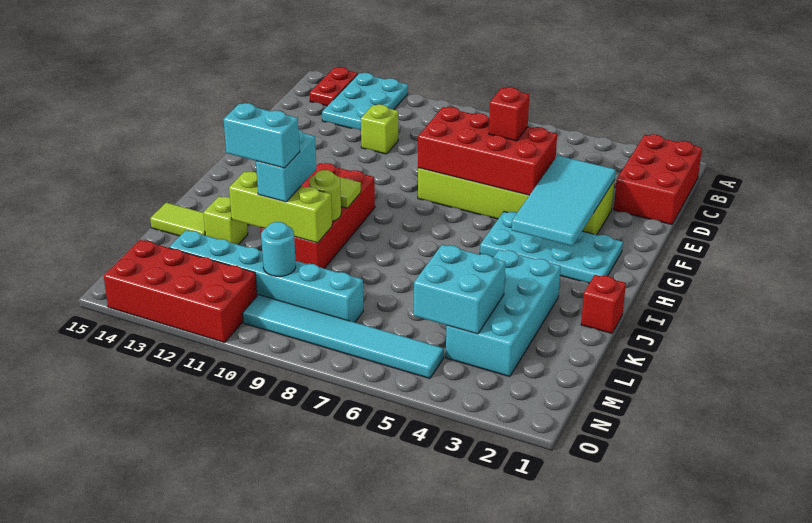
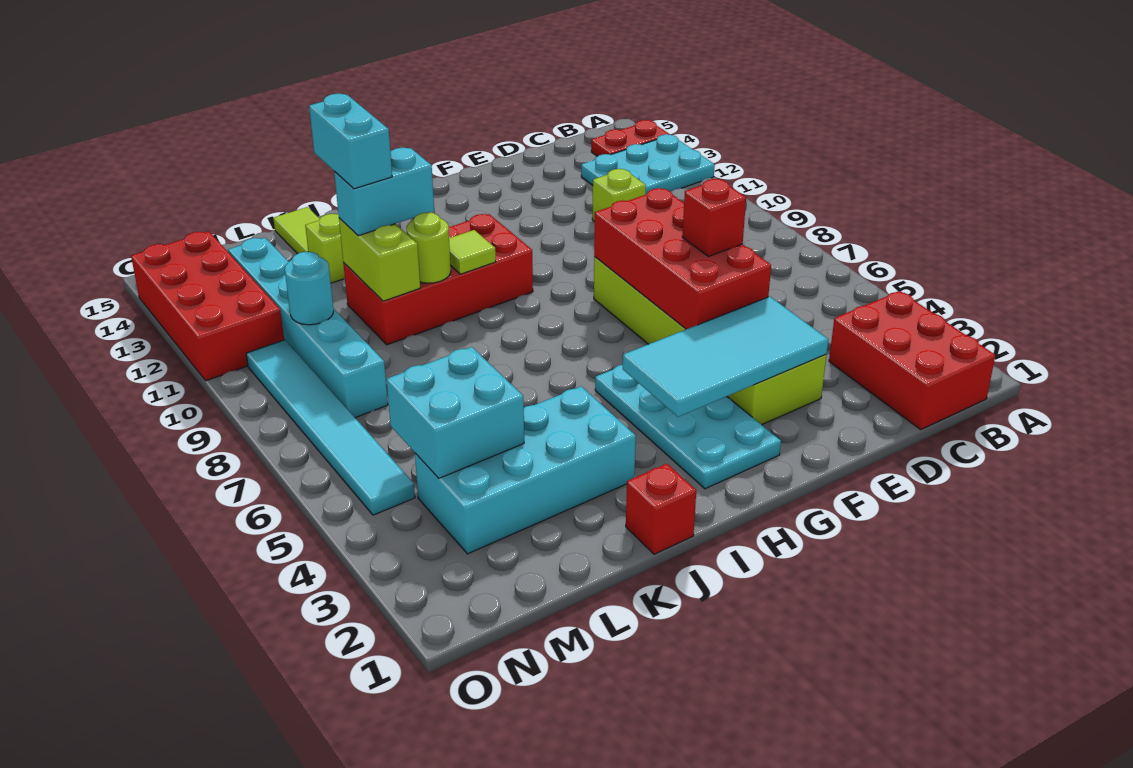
red 2x3 brick [614,134,702,225] -> red 2x3 brick turned to [829,291,995,430]
lime 1x3 brick [229,171,332,243] -> lime 1x2 brick [339,218,420,301]

